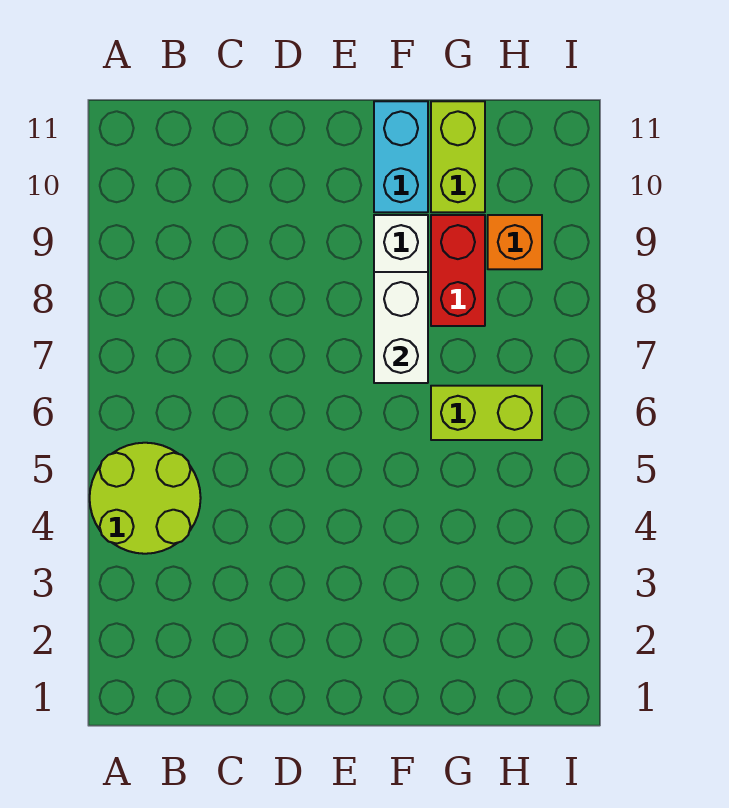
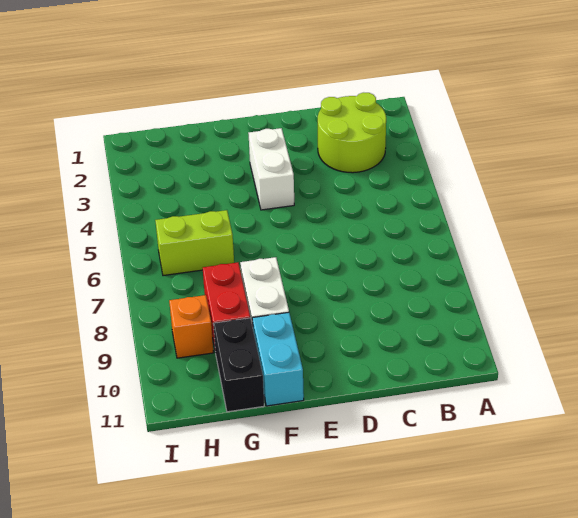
lime 2x2 round brick [90,443,201,554] -> lime 2x2 round brick moved to [318,93,386,173]
white 1x2 brick [374,272,428,383] -> white 1x2 brick moved to [249,128,294,210]
lime 1x2 brick [431,101,485,212] -> black 1x2 brick [213,318,264,412]

